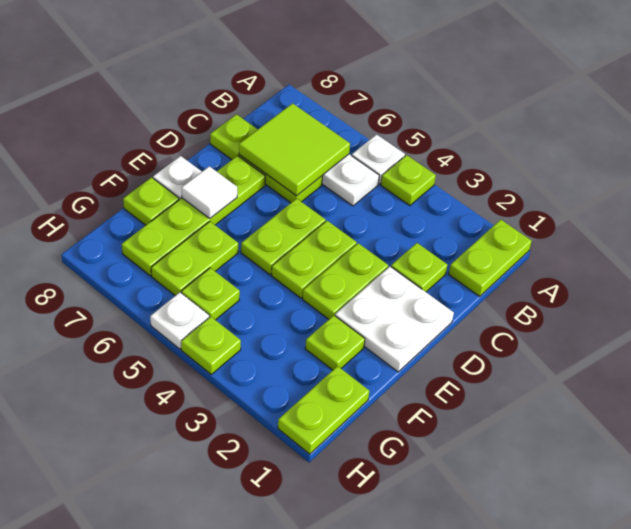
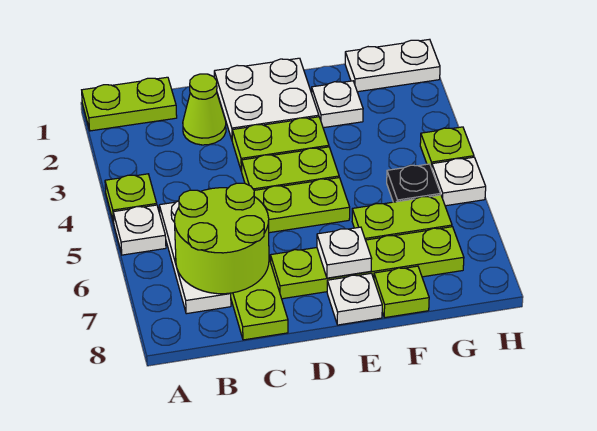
lime 2x2 tile [239,103,350,196] -> lime 2x2 round brick [175,183,269,294]
lime 1x1 plate [391,243,448,292] -> lime 1x1 cone [183,74,226,145]
white 1x1 tile [182,166,237,218] -> white 1x1 plate [317,227,372,278]
lime 1x1 plate [305,315,365,370] -> white 1x1 plate [312,81,363,128]
lime 1x2 plate [278,366,369,454] -> white 1x2 plate [345,39,440,92]
lime 1x1 plate [181,268,240,320] -> black 1x1 plate [387,164,441,202]

